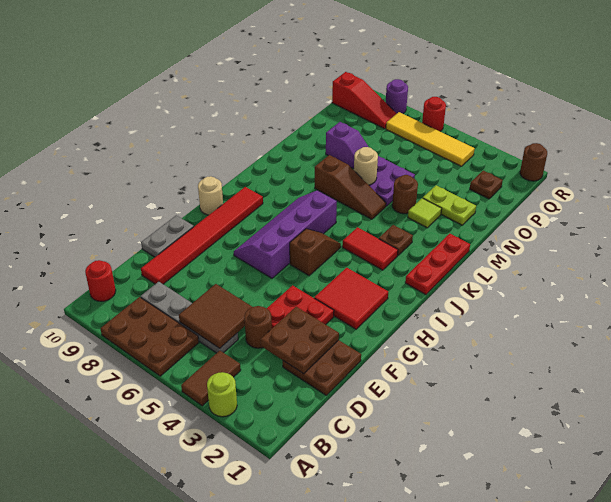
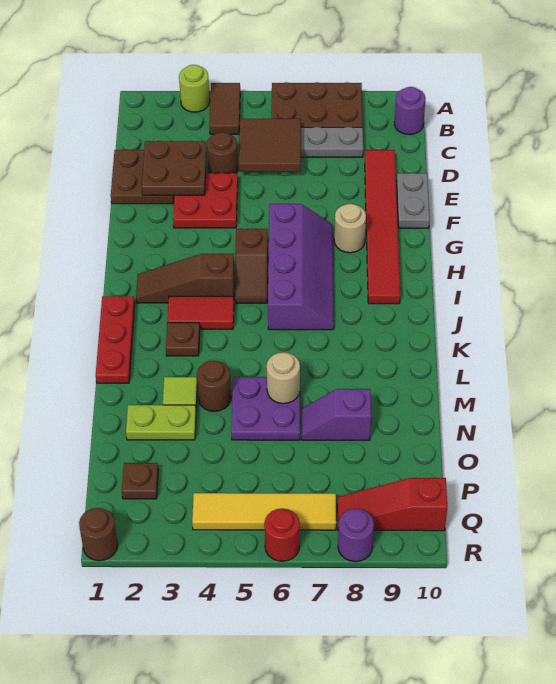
red 1x1 round brick [85,260,116,301] -> purple 1x1 round brick [394,87,426,135]
red 2x2 tile [314,268,388,329] -> none
tan 1x1 round brick [198,176,223,215] -> tan 1x1 round brick moved to [334,204,366,253]
brown 1x3 slope [315,155,386,219] -> brown 1x3 slope moved to [136,254,235,303]

